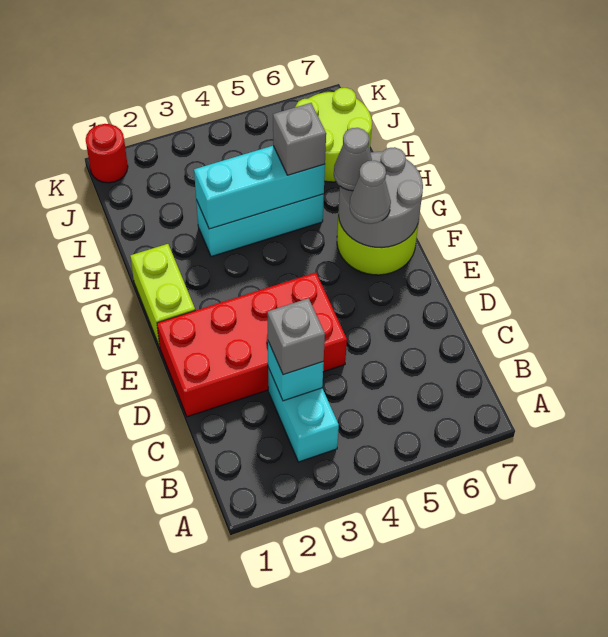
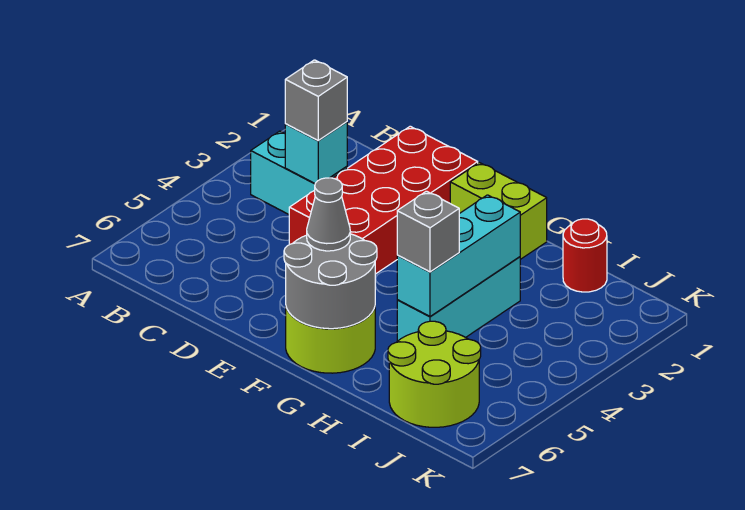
grey 1x1 cone [334,128,372,191] -> none
red 1x1 round brick [86,124,128,183] -> red 1x1 round brick moved to [563,219,607,292]

